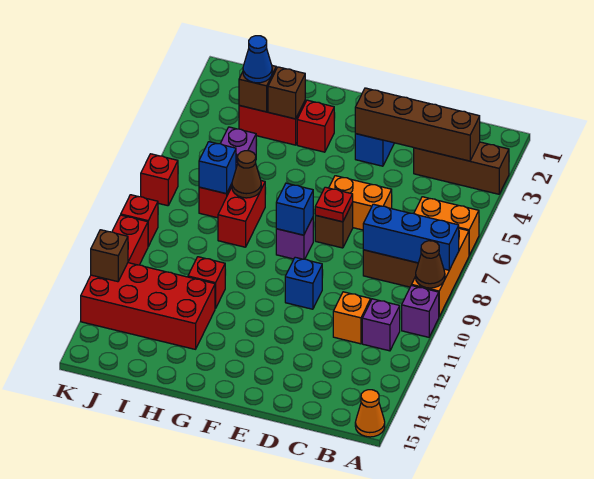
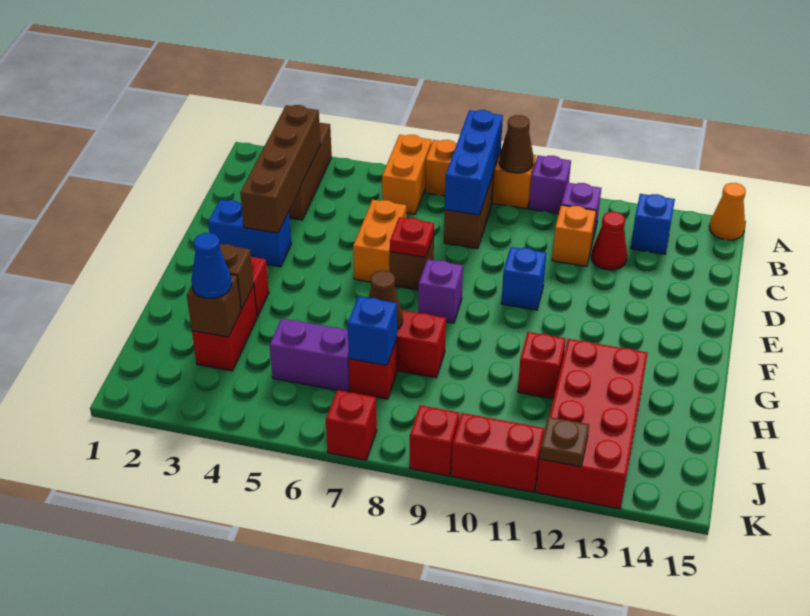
none -> red 1x1 cone [591,212,627,270]
blue 1x1 brick [276,183,313,235] -> blue 1x1 brick moved to [631,194,675,254]
brown 1x1 brick [91,230,128,282] -> brown 1x1 plate [539,417,589,467]

